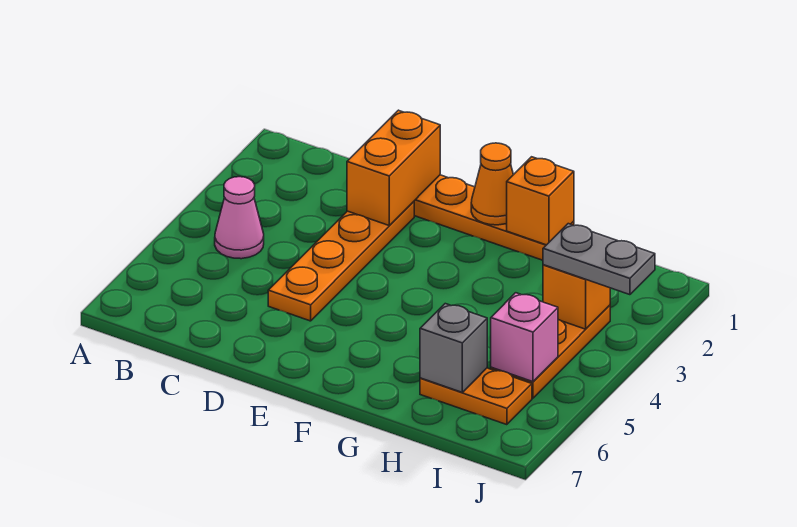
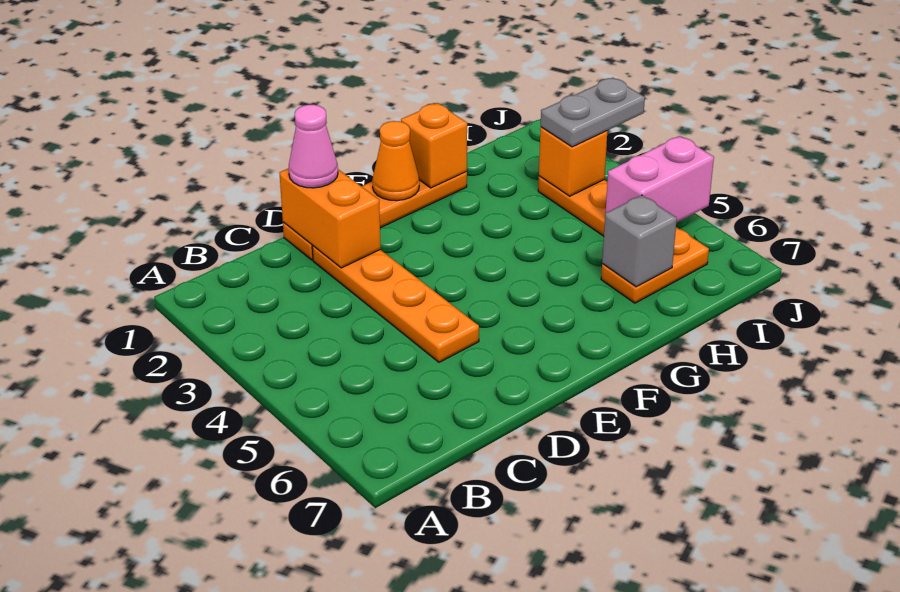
pink 1x1 cone [215,177,264,259] -> pink 1x1 cone moved to [289,105,338,188]
pink 1x1 brick [491,293,558,382] -> pink 1x2 brick [606,136,714,223]

